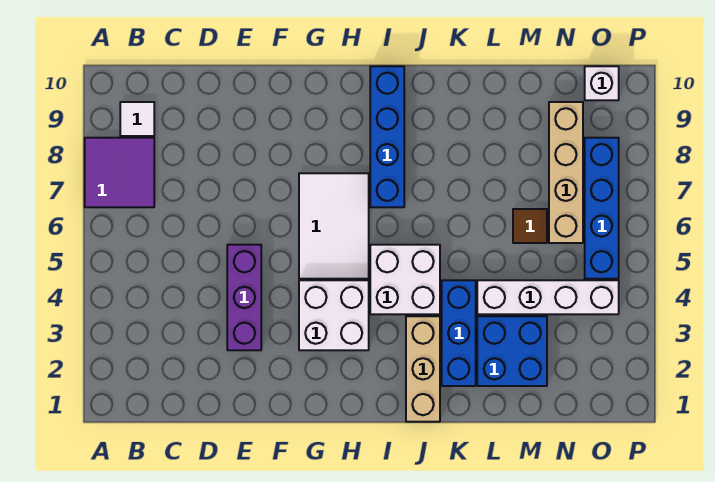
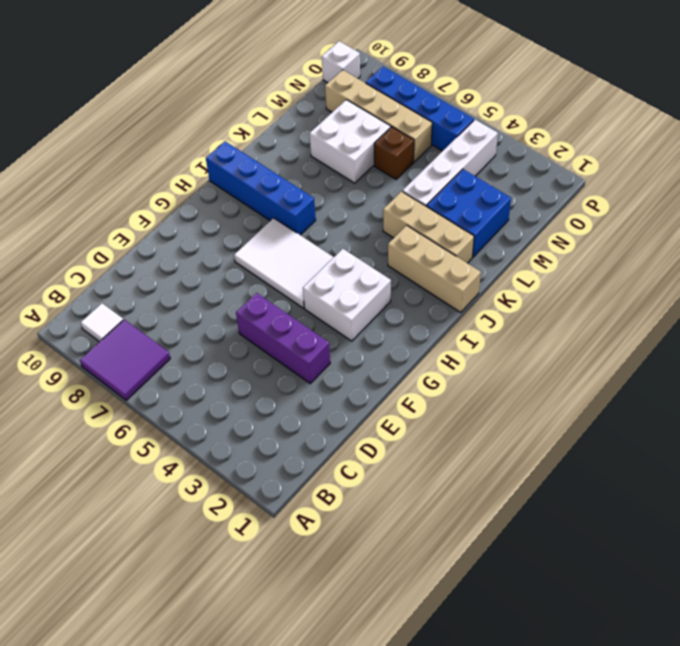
white 2x2 brick [370,245,440,314] -> white 2x2 brick moved to [310,100,391,183]
blue 1x3 brick [442,280,476,386] -> tan 1x3 brick [383,191,474,263]
brown 1x1 tile [513,209,547,243] -> brown 1x1 brick [374,127,414,179]

